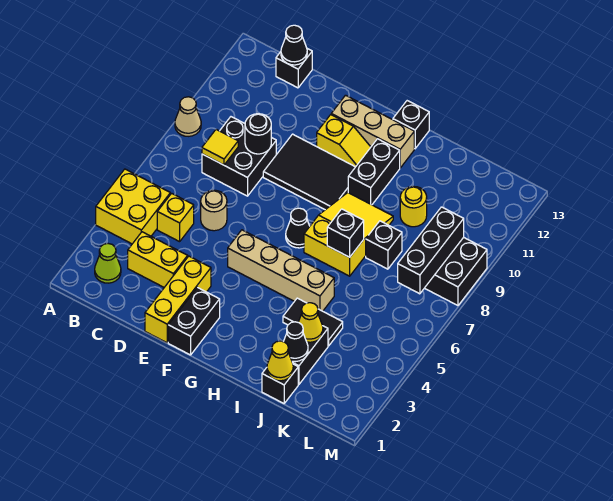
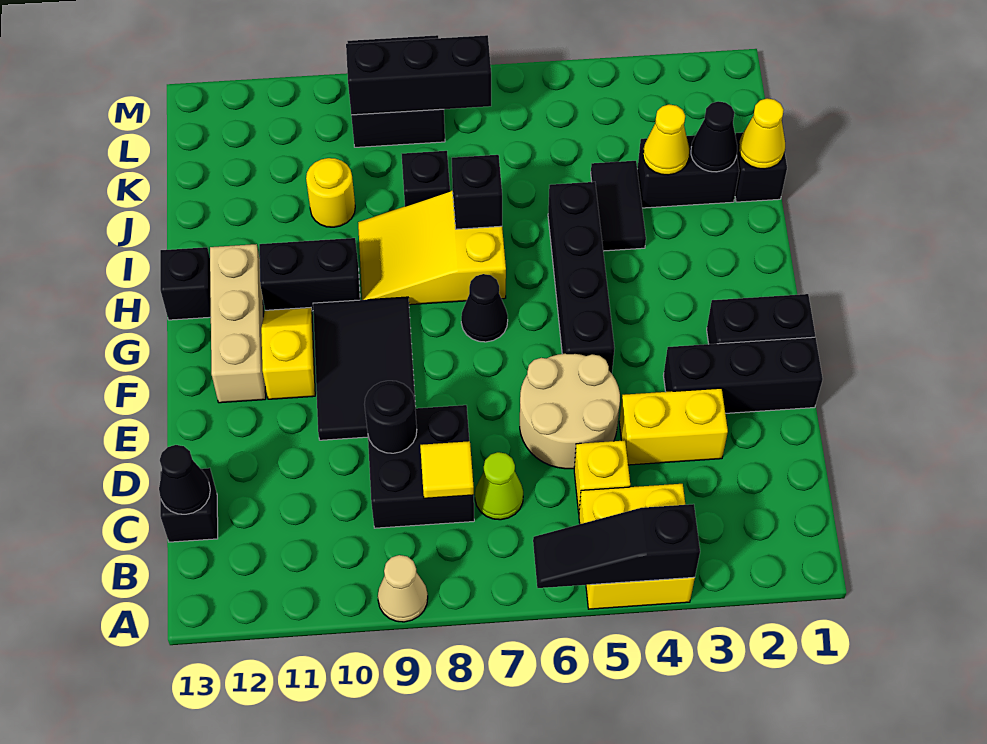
none -> black 1x3 slope [533,504,700,588]
lime 1x1 cone [95,244,121,283] -> lime 1x1 cone moved to [475,452,523,520]
yellow 1x2 brick [128,232,188,287] -> yellow 1x2 brick turned to [619,388,728,465]
tan 1x1 round brick [201,190,227,231] -> tan 2x2 round brick [520,354,620,469]
yellow 1x3 brick [145,256,211,343] -> black 1x3 brick [663,337,823,413]
tan 1x4 brick [228,230,334,311] -> black 1x4 brick [548,182,615,373]

